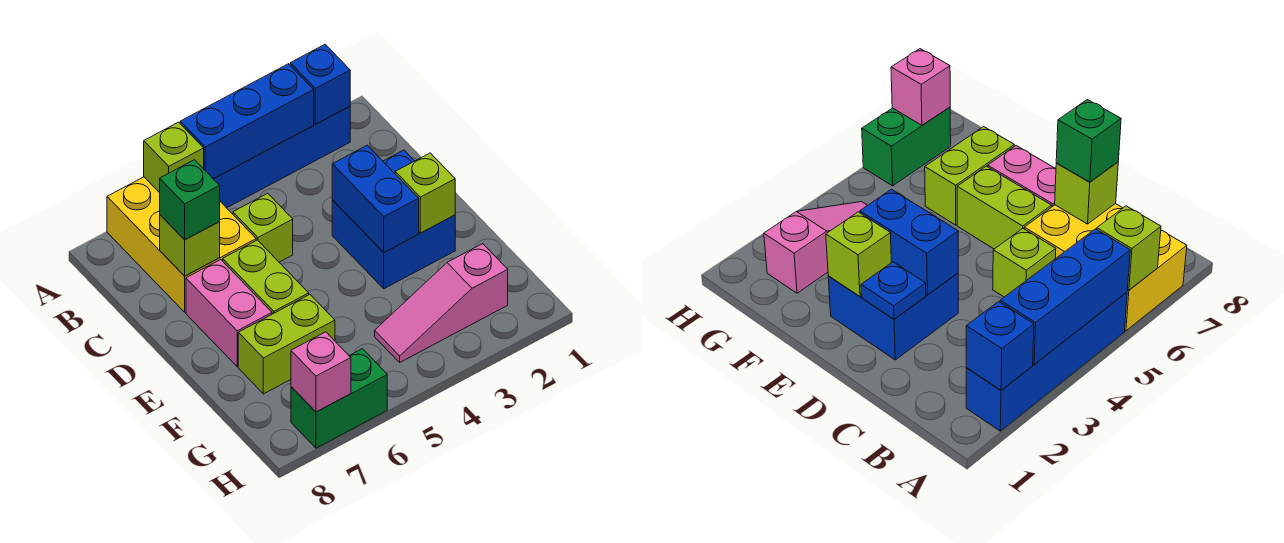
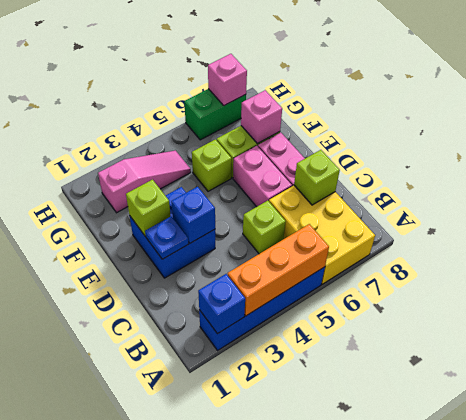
blue 1x3 brick [180,64,314,179] -> orange 1x3 brick [228,224,329,316]
lime 1x1 brick [144,122,204,193] -> lime 1x1 brick moved to [192,139,232,191]
green 1x1 brick [160,160,220,240] -> none
blue 1x2 brick [332,145,419,252] -> blue 1x1 brick [171,187,215,243]
lime 1x2 brick [223,240,309,314] -> pink 1x2 brick [233,146,292,207]
none -> pink 1x1 brick [241,90,282,144]

